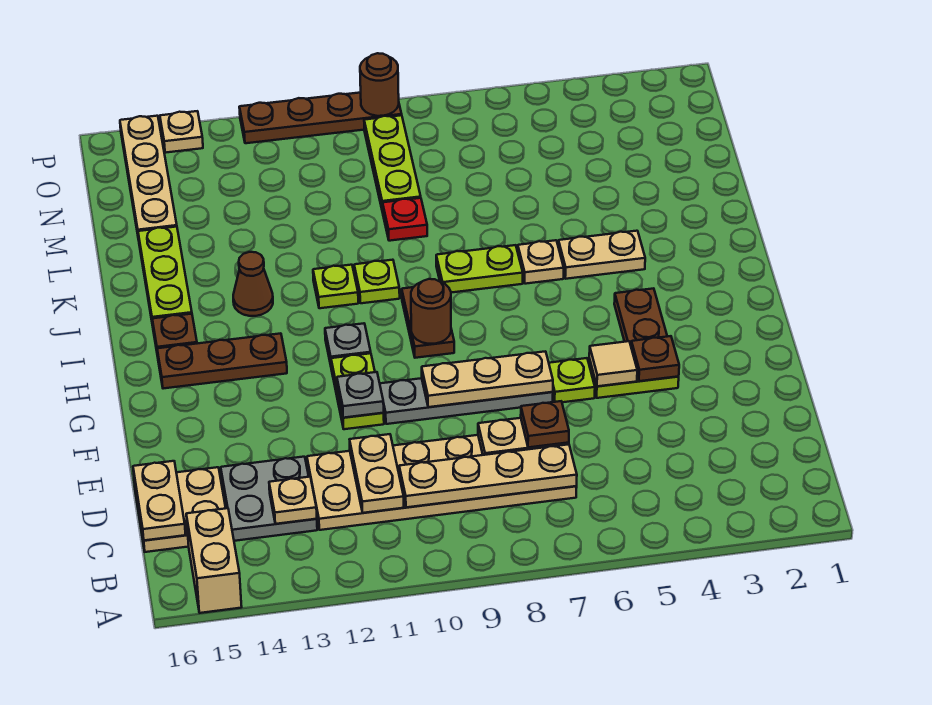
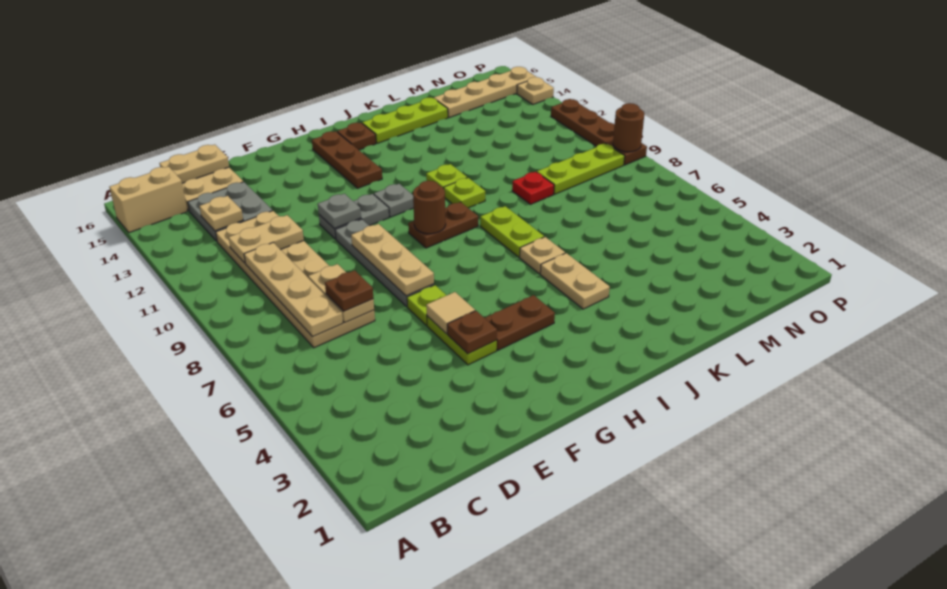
lime 1x2 plate [331,353,384,429] -> grey 1x2 plate [319,194,389,239]
brown 1x1 cone [233,252,273,316] -> none

